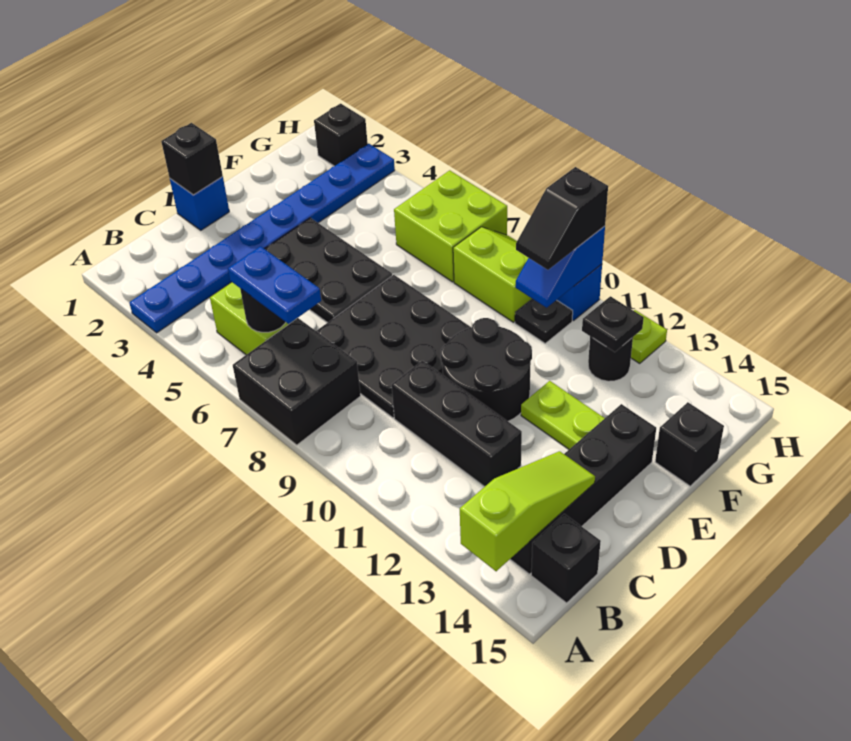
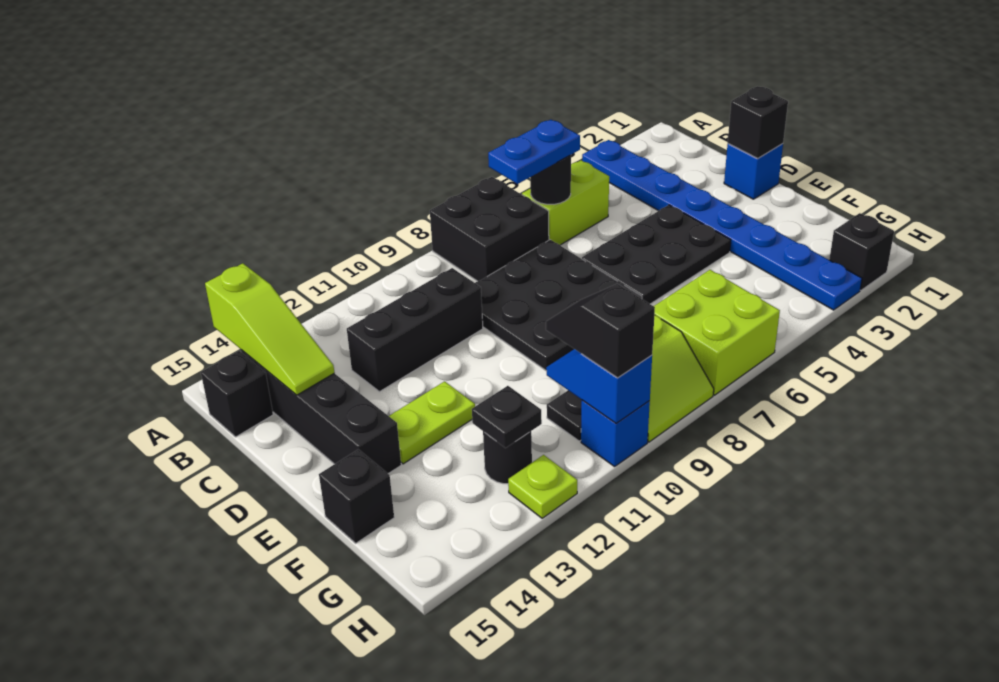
black 2x2 round brick [441,318,532,421] -> none

